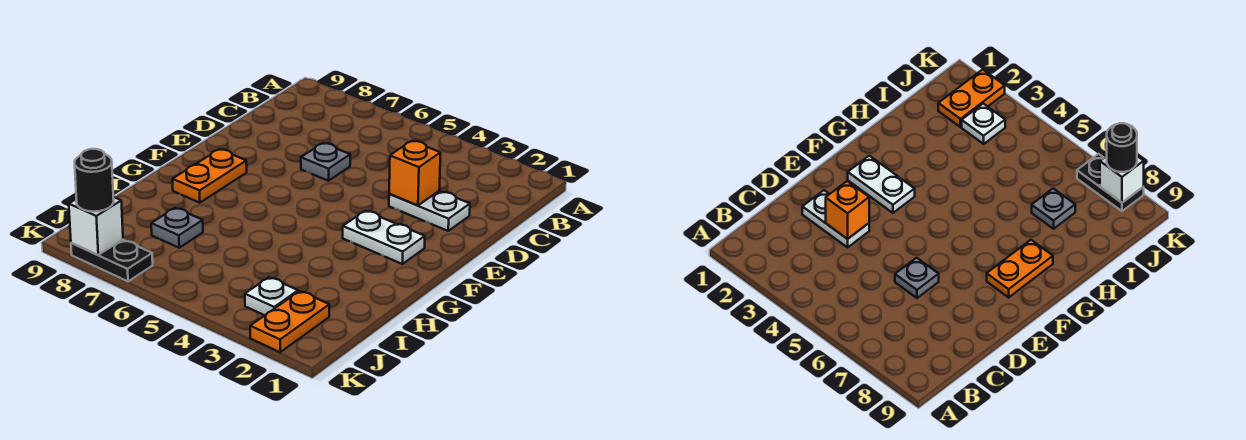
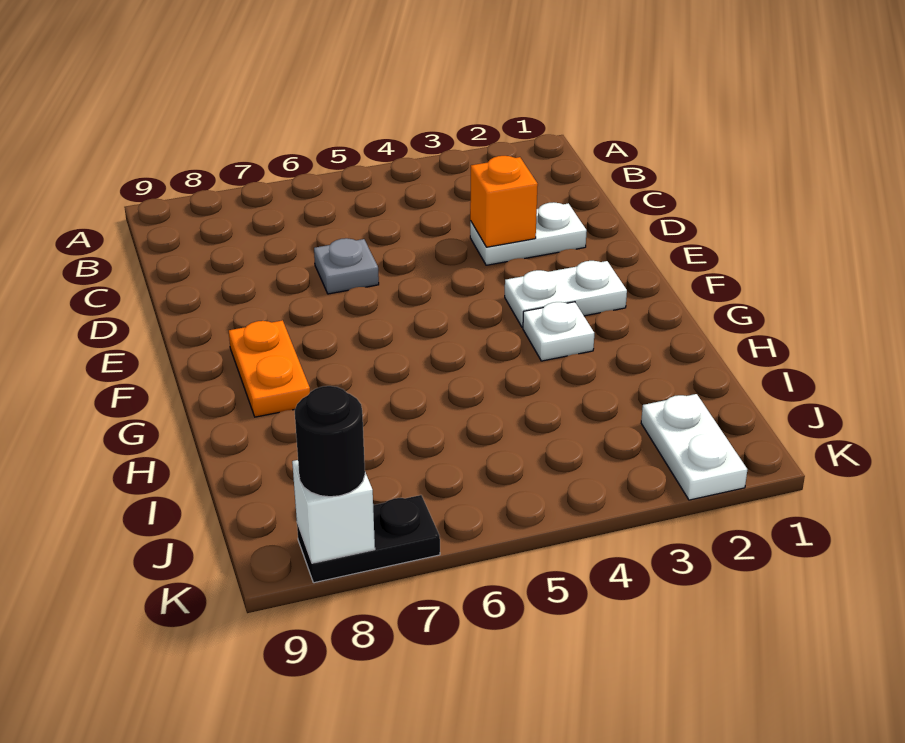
grey 1x1 plate [151,208,203,248] -> none
orange 1x2 plate [250,291,329,352] -> white 1x2 plate [641,394,747,500]
white 1x1 plate [245,277,298,315] -> white 1x1 plate moved to [523,302,594,361]

